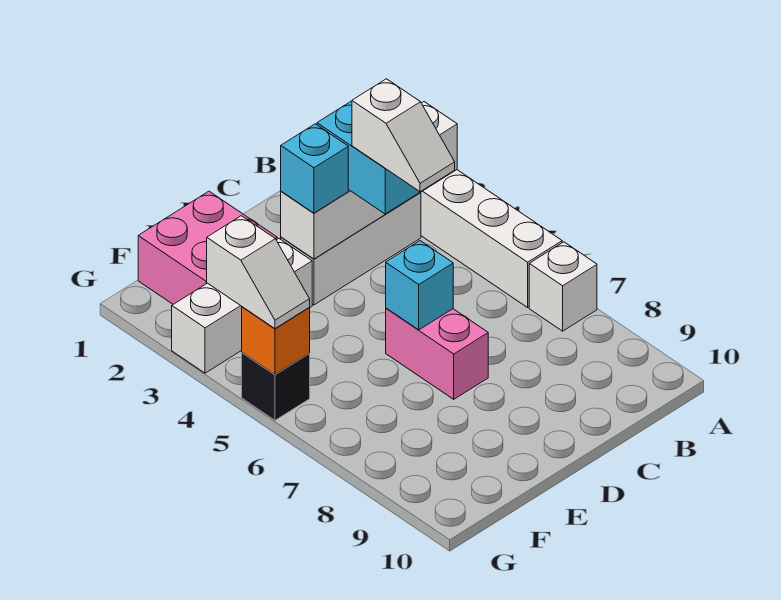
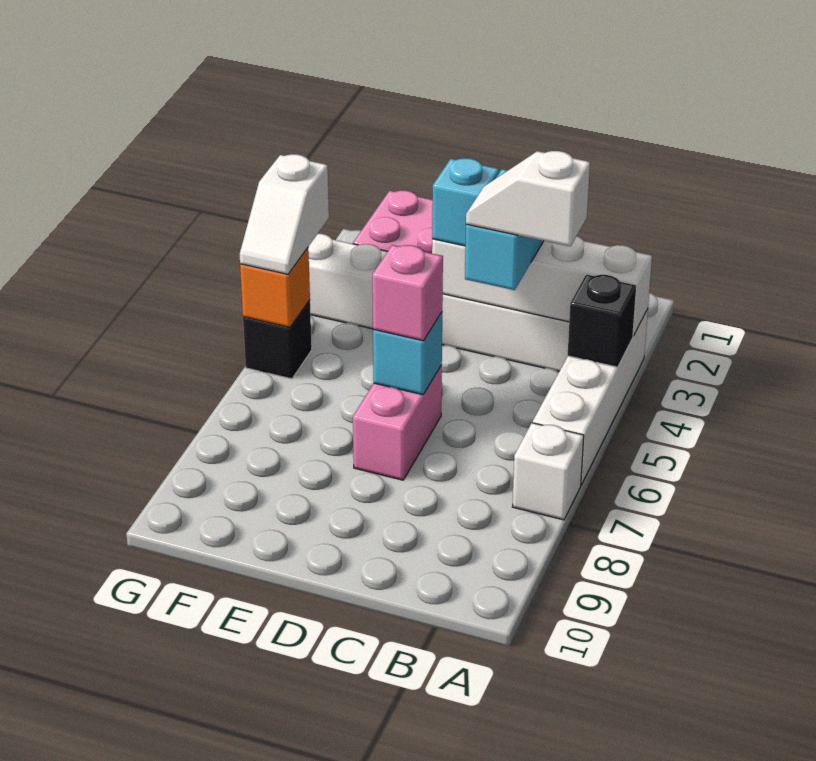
none -> black 1x1 brick [568,274,637,367]
white 1x2 slope [352,79,455,192] -> white 1x2 slope turned to [466,151,590,246]
none -> pink 1x1 brick [372,245,443,341]

